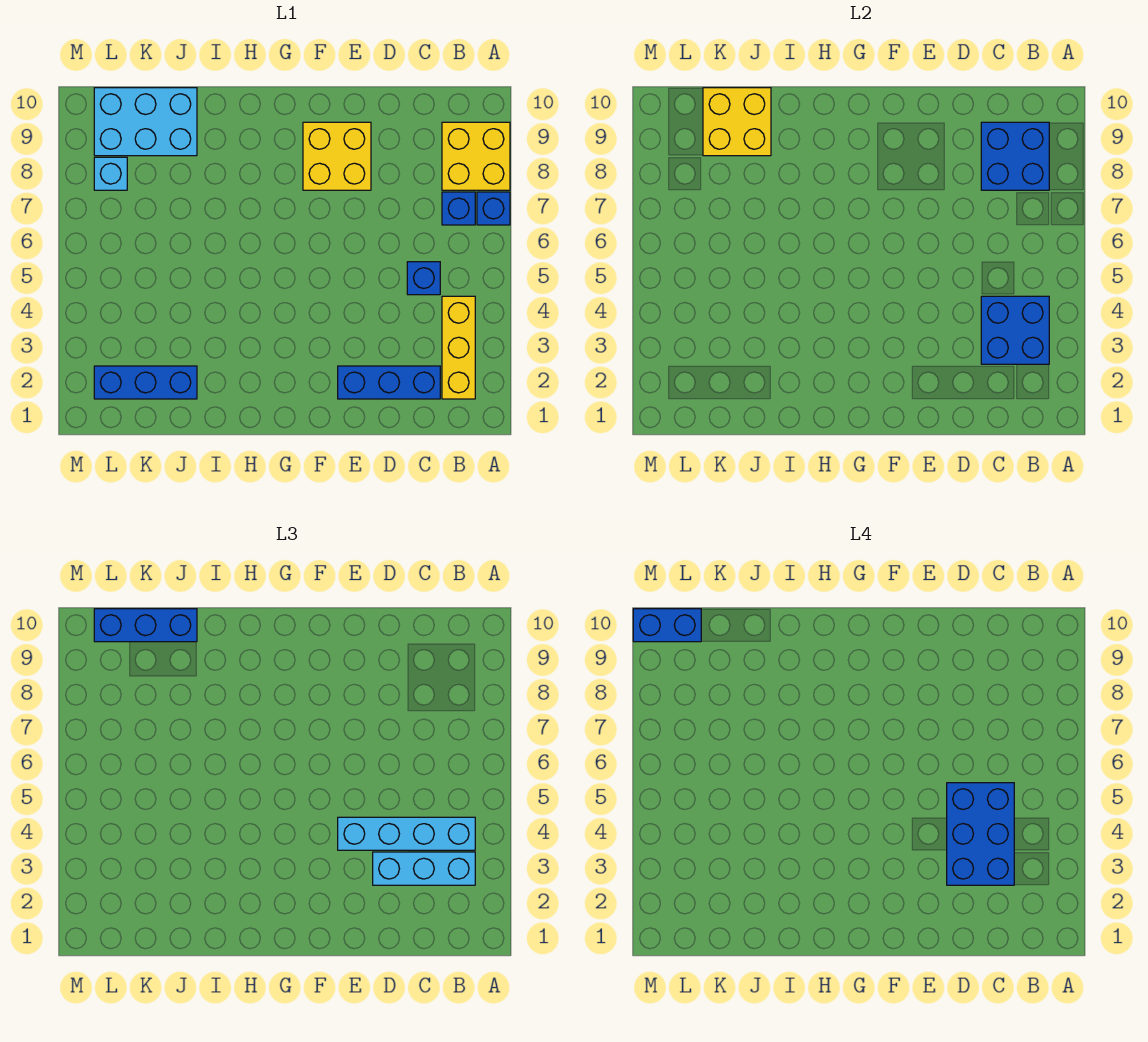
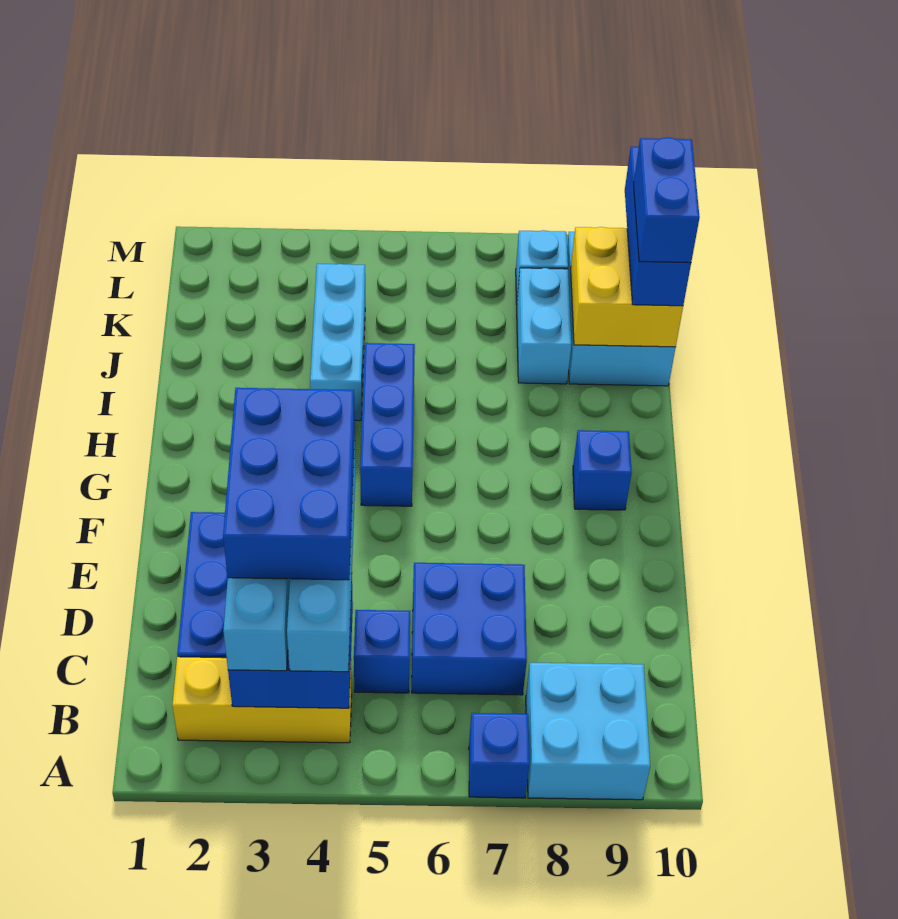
yellow 2x2 brick [442,122,510,190] -> cyan 2x2 brick [526,663,650,800]
blue 1x1 brick [442,192,475,225] -> blue 1x1 brick moved to [573,430,632,510]
blue 2x2 brick [981,122,1049,190] -> blue 2x2 brick moved to [412,563,527,695]
blue 2x3 brick [947,783,1014,885] -> blue 2x3 brick turned to [223,388,355,580]
yellow 2x2 brick [303,122,371,190] -> none
none -> cyan 1x3 brick [310,264,365,421]
blue 1x3 brick [94,366,197,399] -> blue 1x3 brick moved to [360,343,415,506]
none -> cyan 1x2 brick [517,268,571,384]
blue 1x2 brick [633,609,701,642] -> blue 1x2 brick moved to [634,137,700,263]

